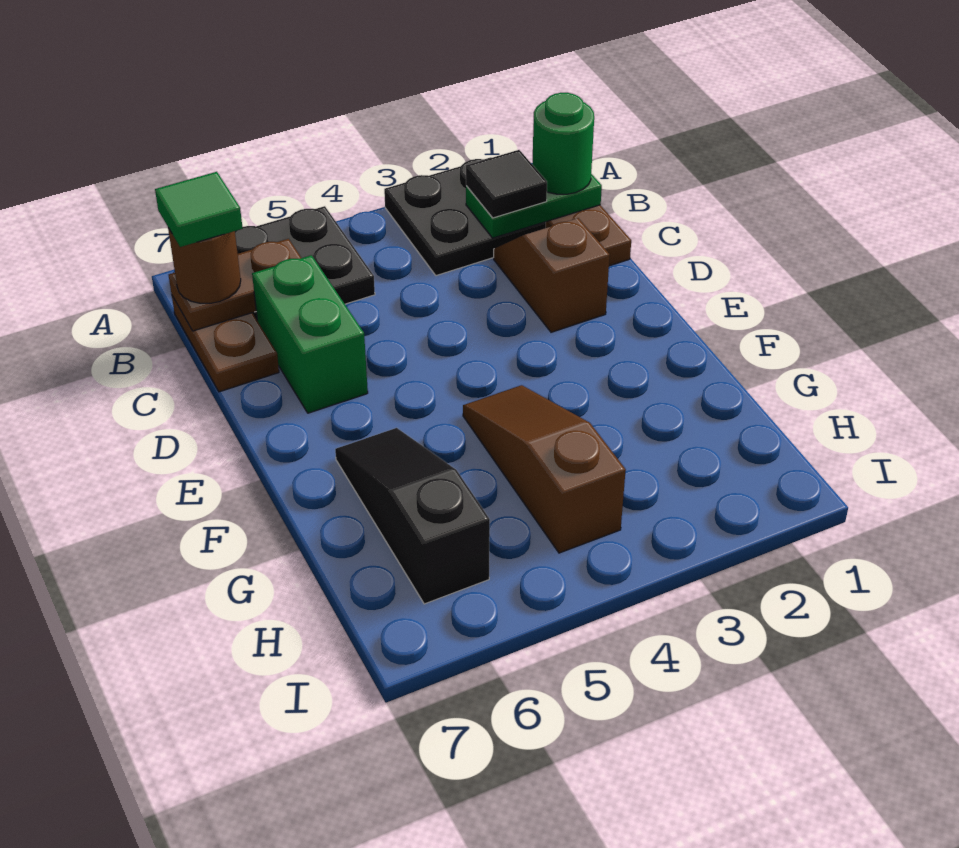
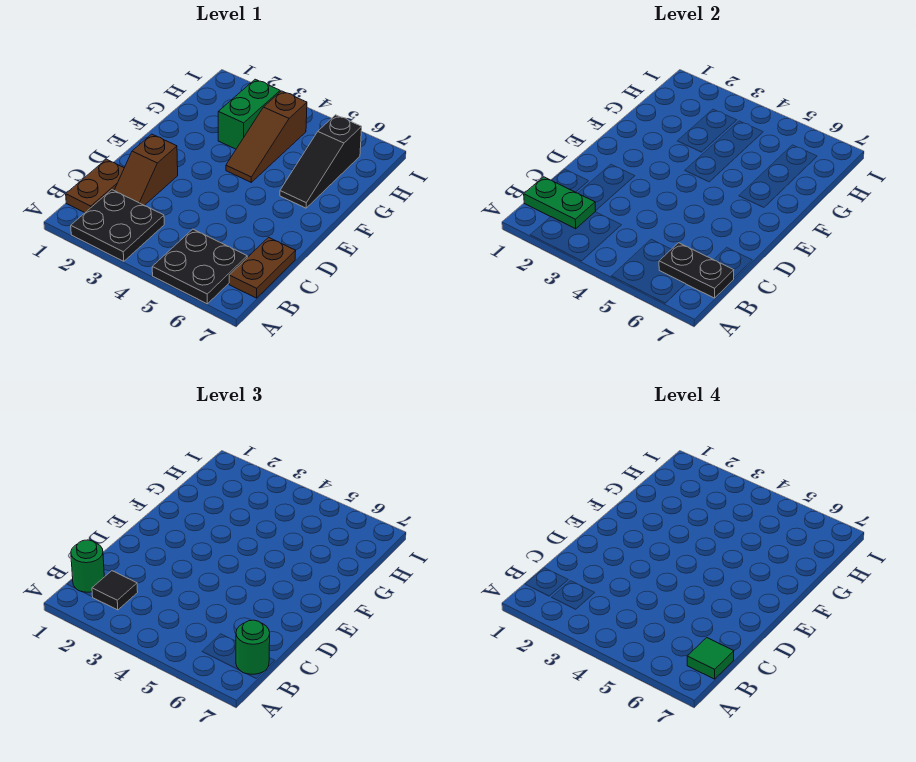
brown 1x2 plate [169,239,301,331] -> black 1x2 plate [659,243,734,298]
brown 1x1 round brick [168,228,241,303] -> green 1x1 round brick [236,620,270,674]
green 1x2 brick [252,255,368,413] -> green 1x2 brick moved to [218,79,280,149]

